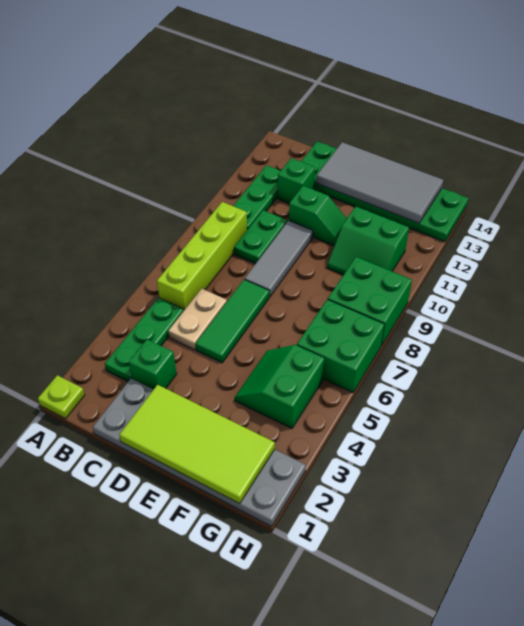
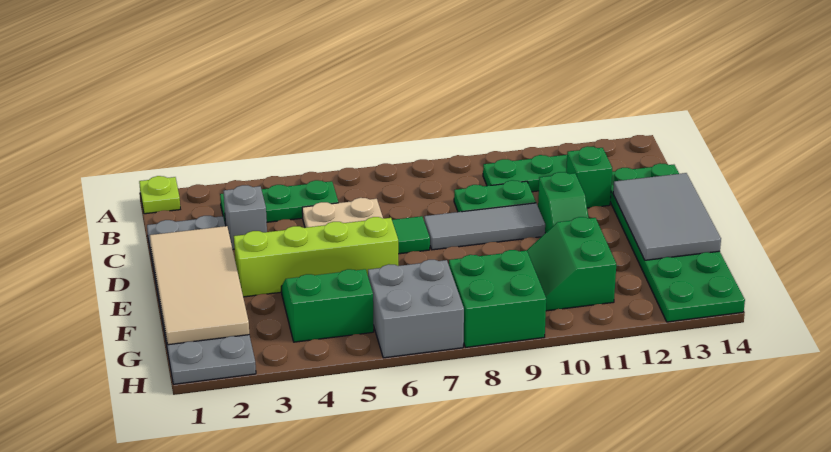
lime 1x4 brick [157,202,247,310] -> lime 1x4 brick moved to [234,217,398,297]
green 1x1 brick [129,339,177,389] -> grey 1x1 brick [223,185,267,250]
lime 2x4 tile [119,385,275,504] -> tan 2x4 tile [150,226,249,345]
grey 2x4 tile [316,142,443,223] -> grey 2x3 tile [613,173,721,260]
green 2x2 brick [297,299,385,392] -> grey 2x2 brick [368,260,464,358]

